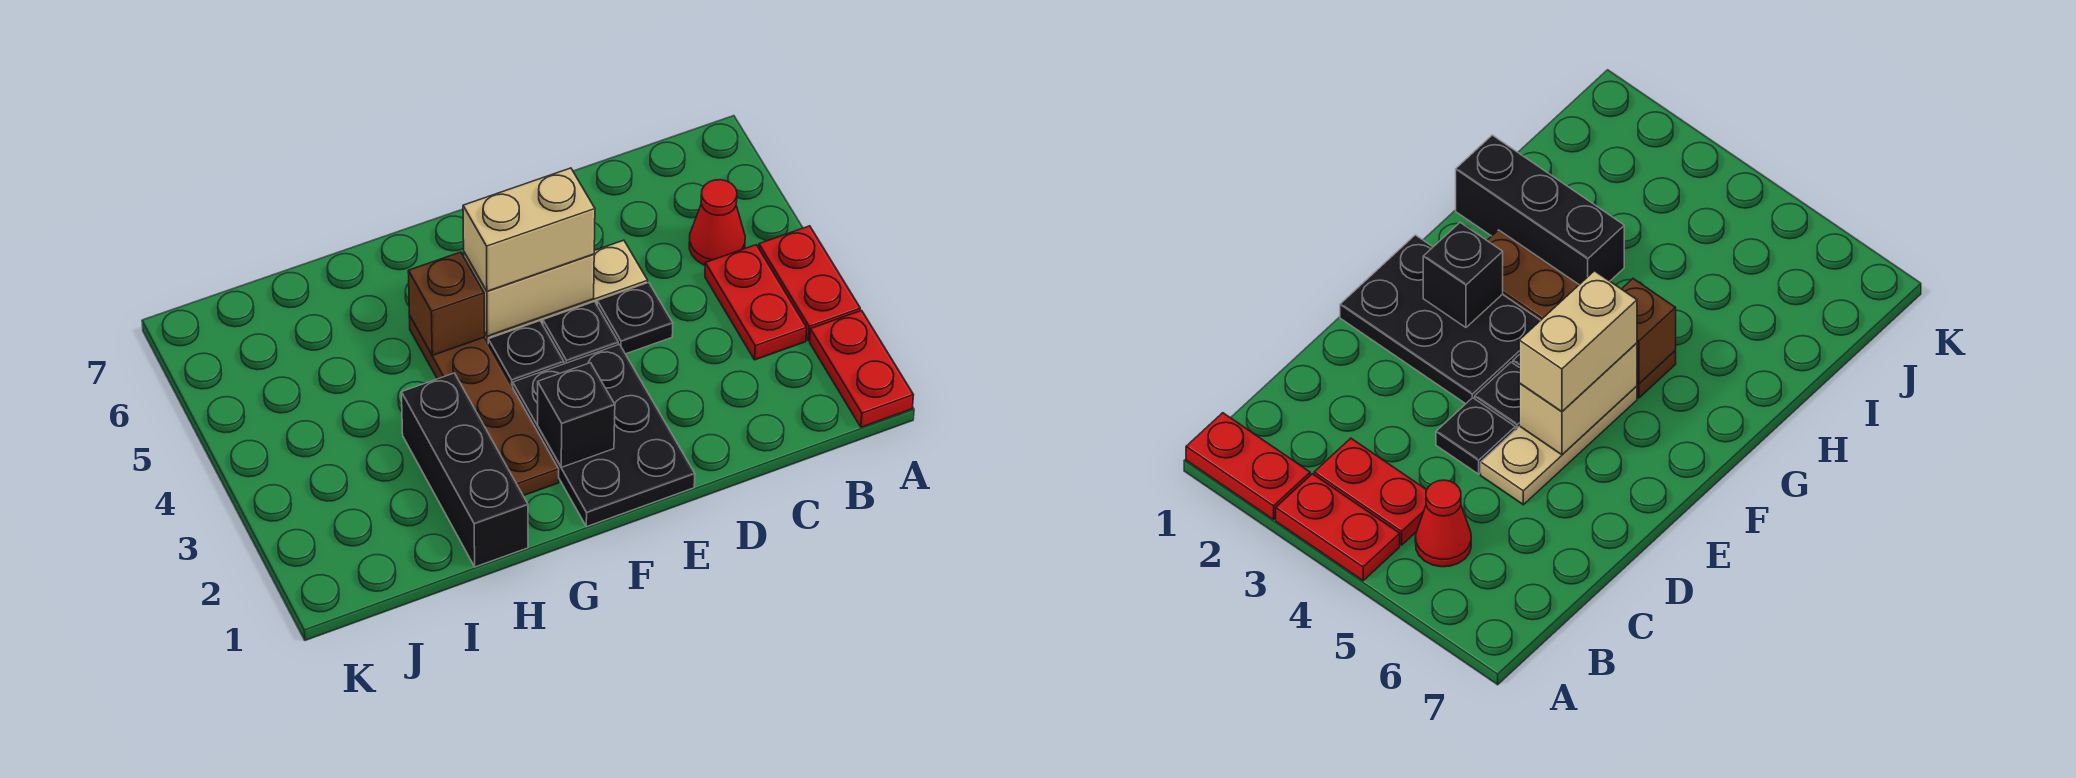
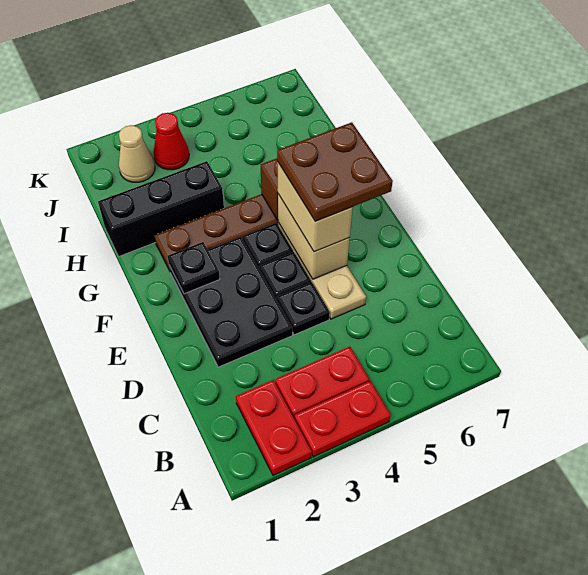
red 1x2 plate [810,310,913,427] -> red 1x2 plate turned to [236,380,312,475]
red 1x1 cone [689,180,745,265] -> red 1x1 cone moved to [154,113,189,170]
black 2x3 plate [513,344,695,527] -> black 2x3 plate turned to [169,237,292,367]
none -> brown 2x2 plate [277,122,393,221]
black 1x1 brick [538,363,615,467] -> black 1x1 plate [168,242,220,294]
none -> tan 1x1 cone [119,125,155,182]

